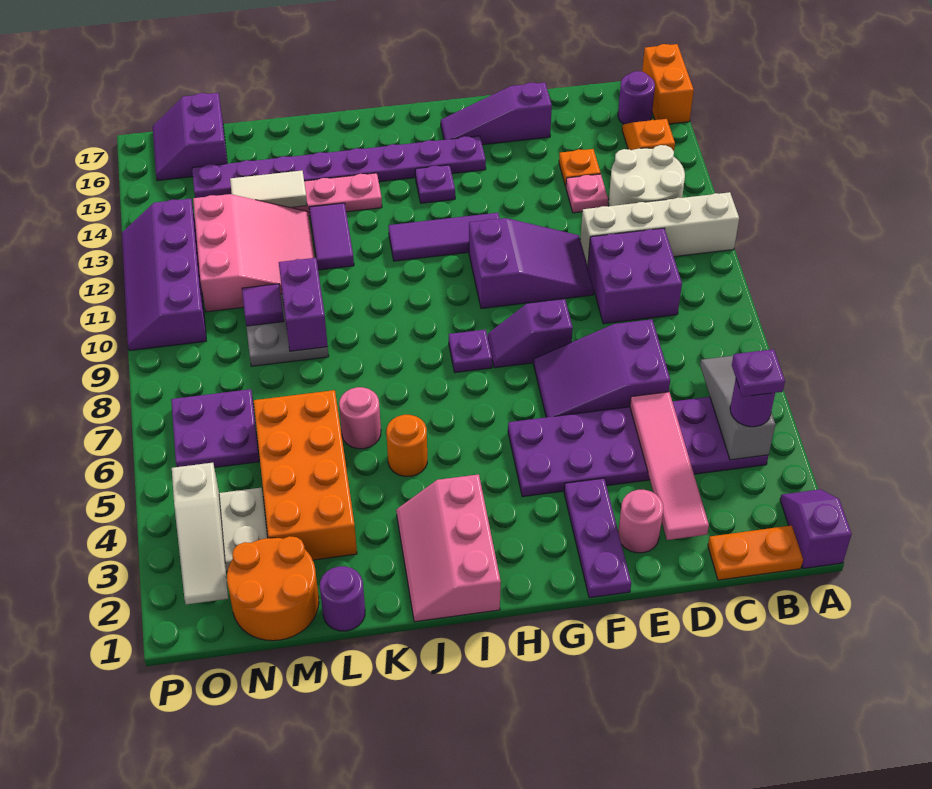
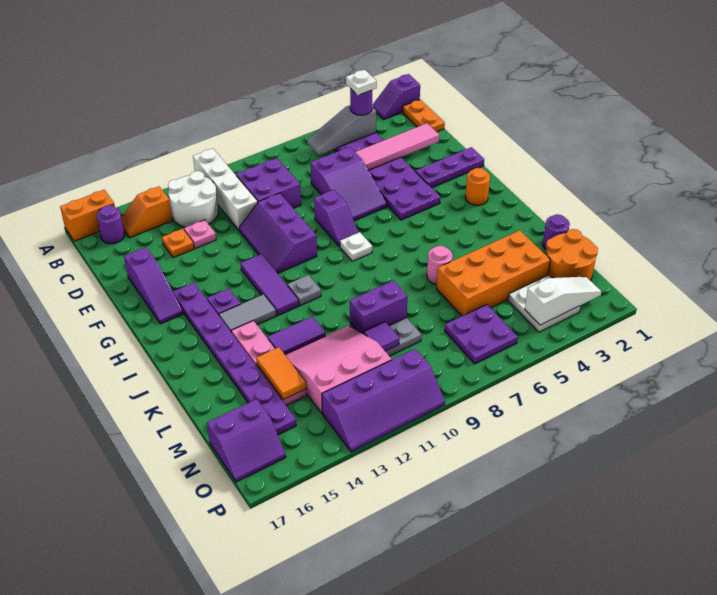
purple 1x1 plate [732,349,785,397] -> white 1x1 plate [346,70,377,95]
pink 1x1 round brick [618,490,663,553] -> none
purple 2x3 slope [469,218,594,309] -> purple 2x3 slope turned to [239,193,317,273]
purple 1x1 plate [449,329,492,373] -> white 1x1 plate [340,232,372,261]
pink 2x3 slope [396,474,501,622] -> none
none -> grey 1x1 plate [288,275,321,306]
none -> grey 1x2 tile [219,294,276,333]
orange 1x1 round brick [386,415,427,476] -> orange 1x1 round brick moved to [465,168,490,205]
white 1x2 tile [230,171,307,208] -> orange 1x2 tile [256,347,306,400]

